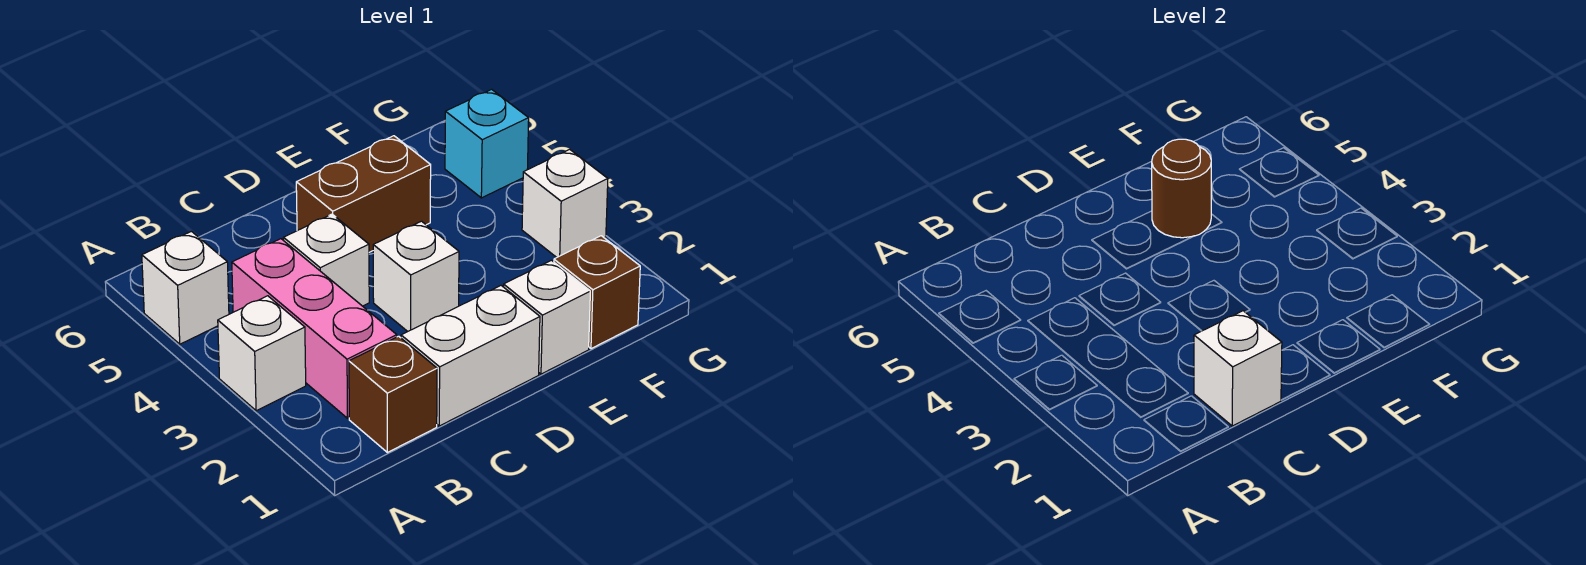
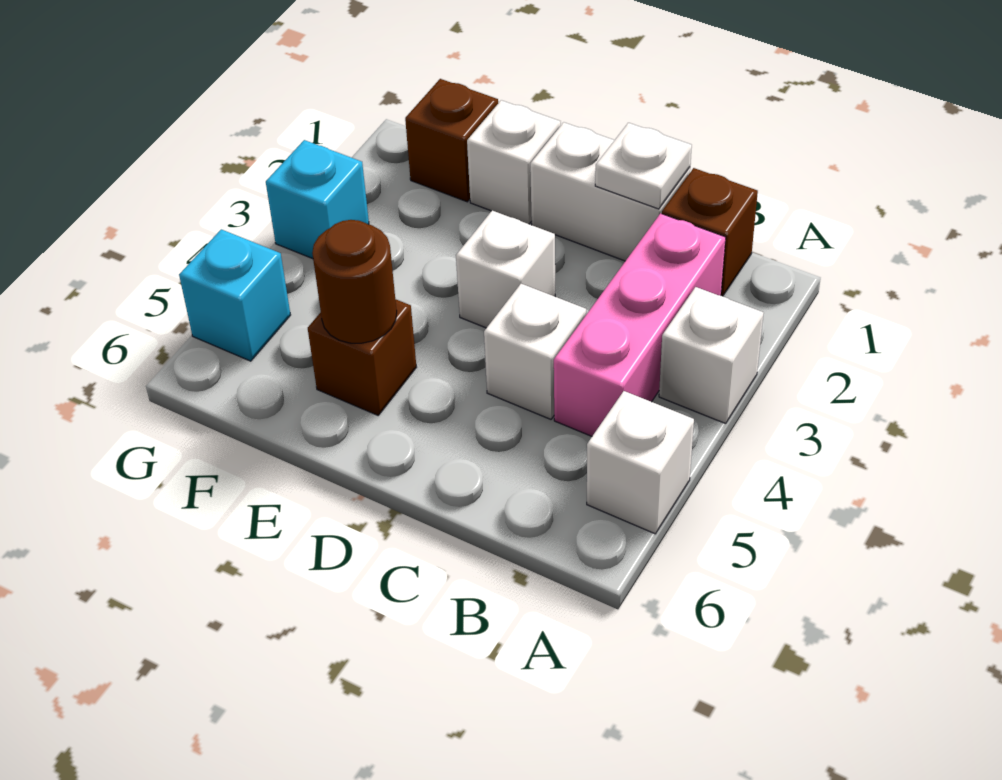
white 1x1 brick [1194,311,1282,426] -> white 1x1 plate [595,123,692,209]
brown 1x2 brick [296,136,431,252] -> brown 1x1 brick [308,299,416,415]
white 1x1 brick [522,149,608,257] -> cyan 1x1 brick [266,140,369,259]

